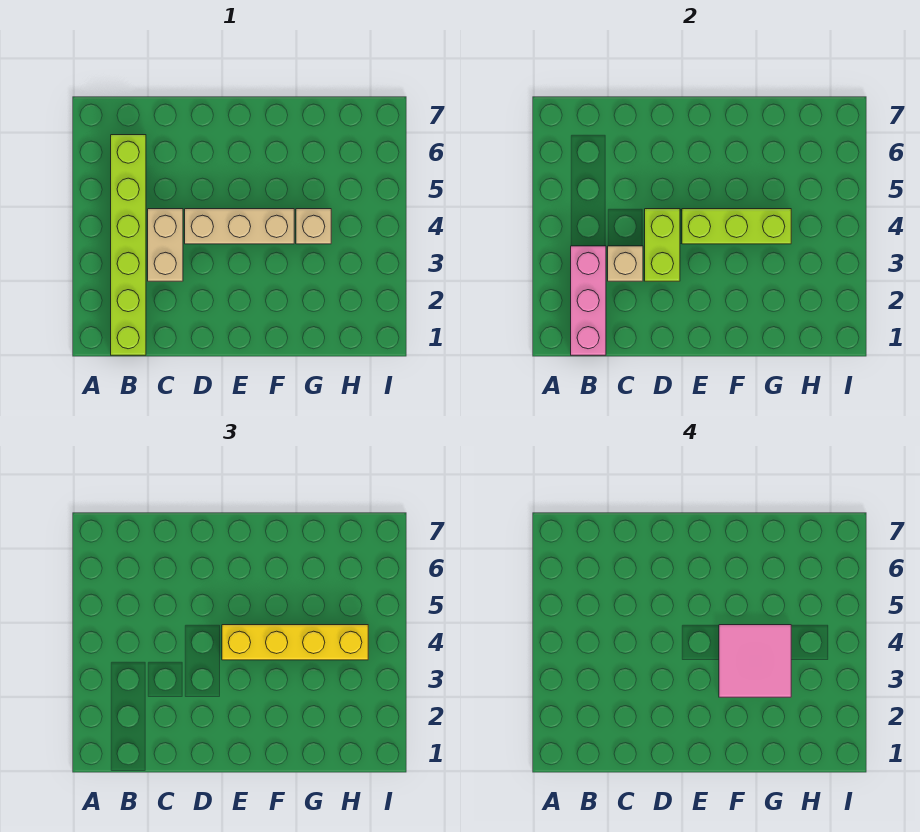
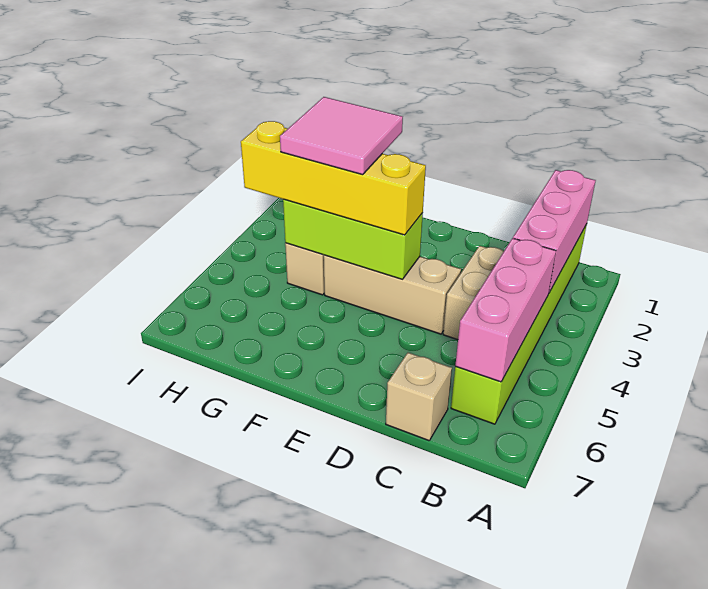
none -> pink 1x3 brick [455,238,556,382]
tan 1x1 brick [608,246,643,281] -> tan 1x1 brick moved to [386,353,452,441]
lime 1x2 brick [645,209,680,281] -> none

